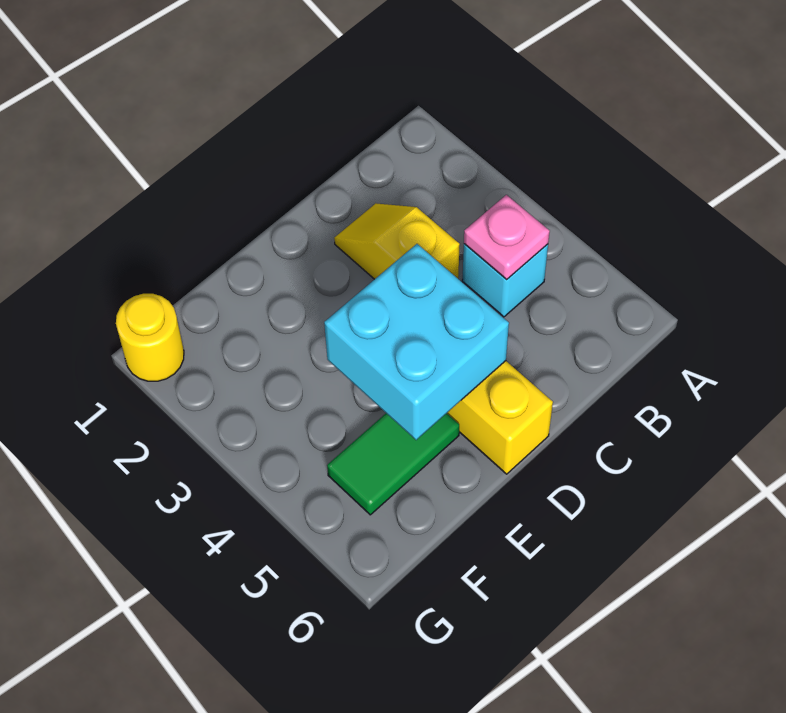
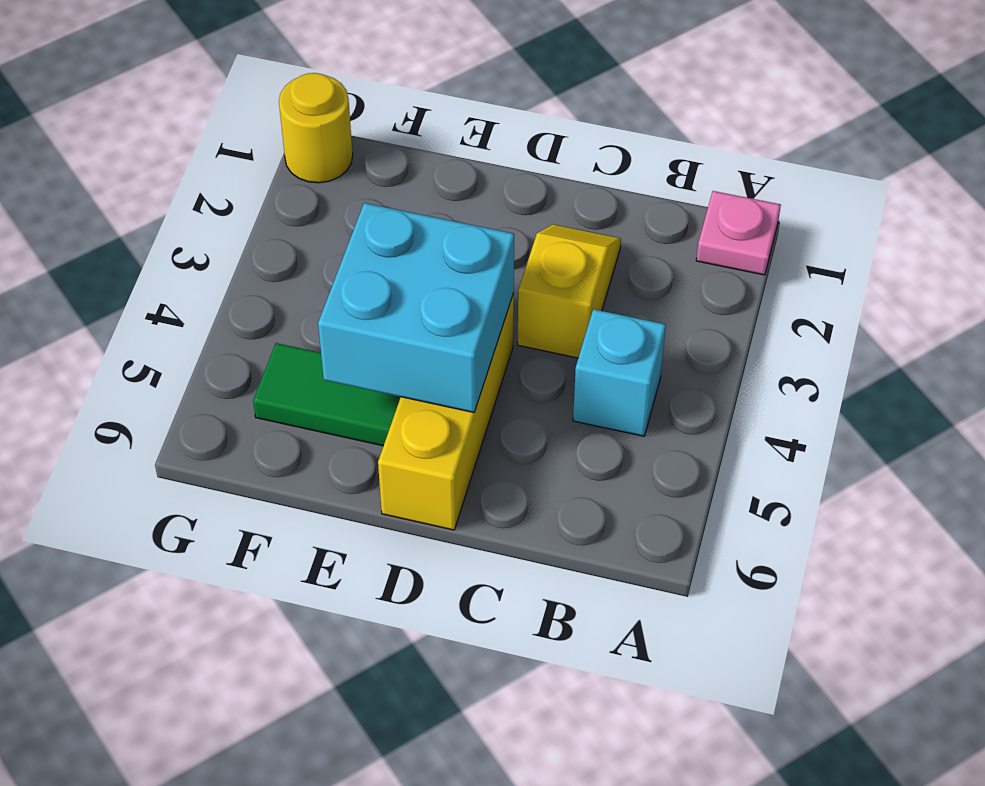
pink 1x1 plate [464,195,550,280] -> pink 1x1 plate moved to [696,191,781,275]

